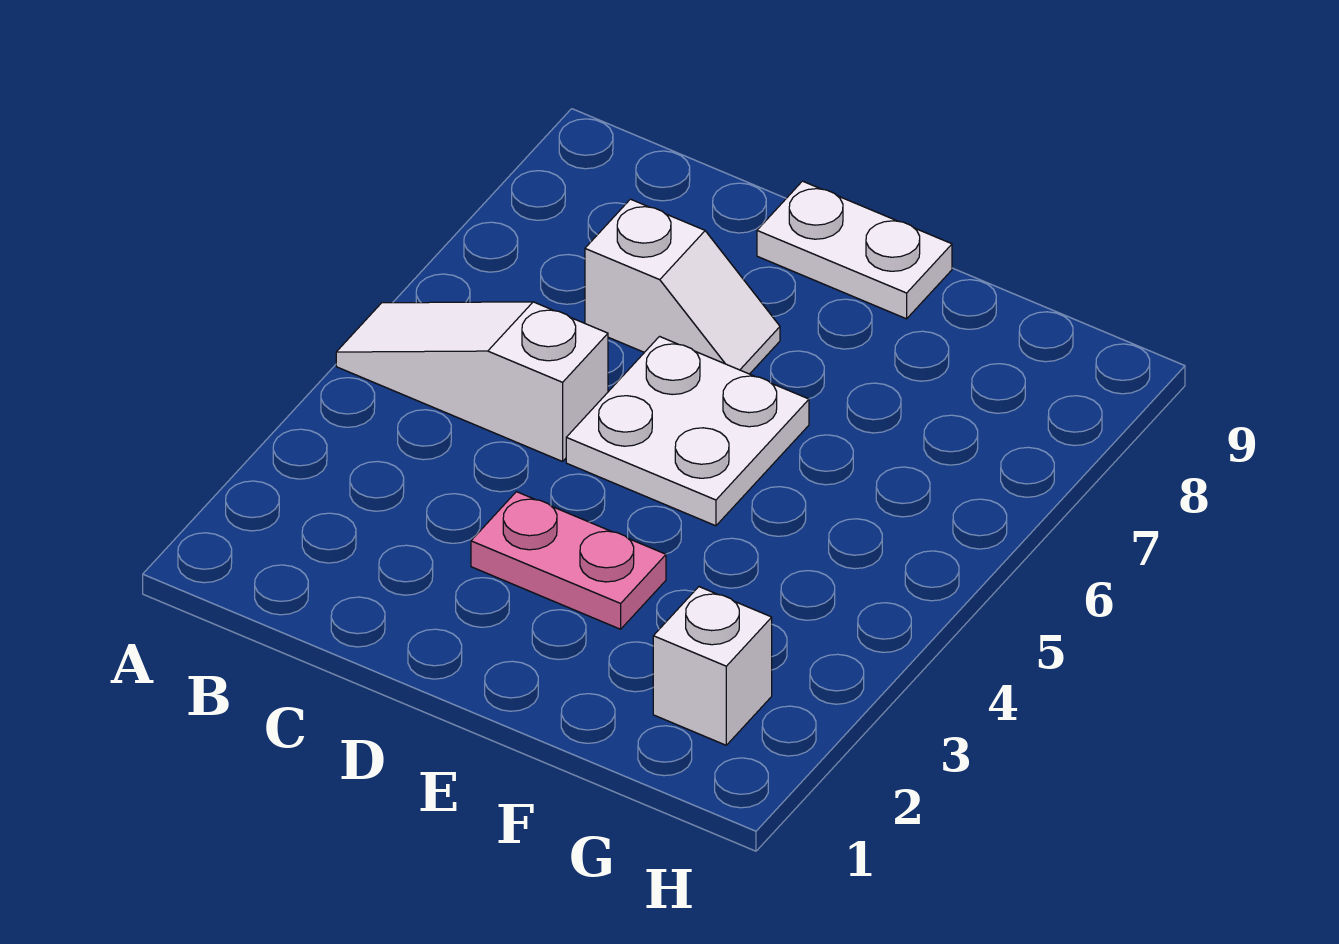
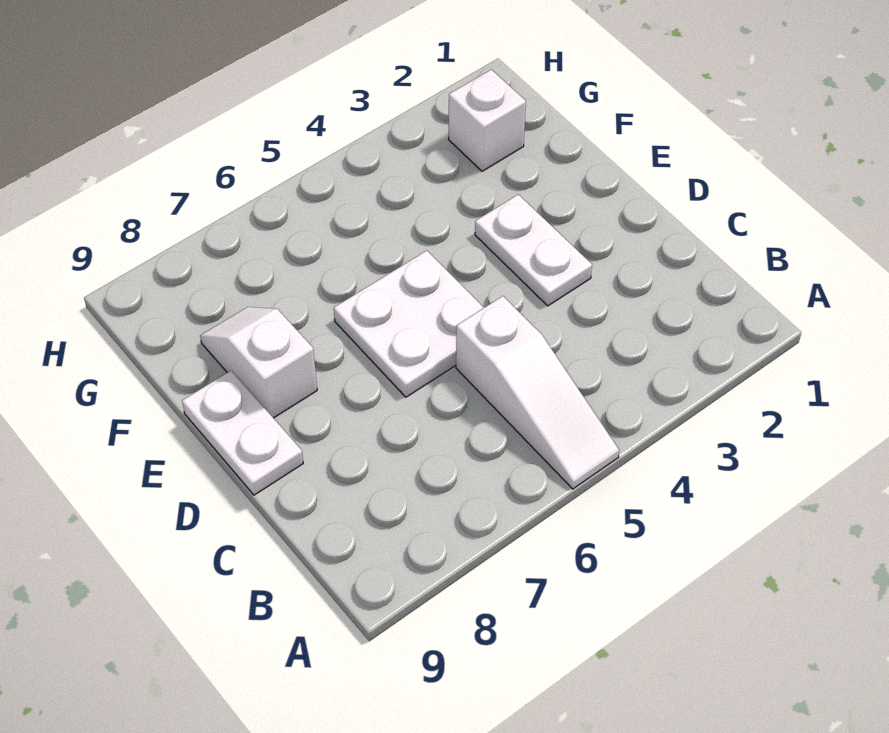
white 1x2 slope [585,199,780,374] -> white 1x2 slope moved to [200,307,317,418]
pink 1x2 plate [471,492,666,629] -> white 1x2 plate [475,195,592,306]

